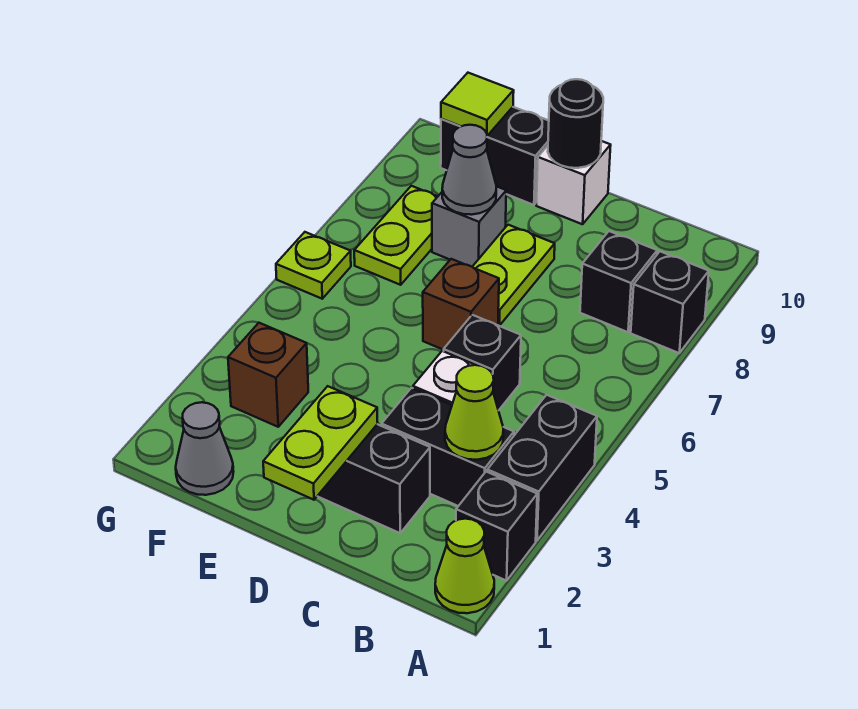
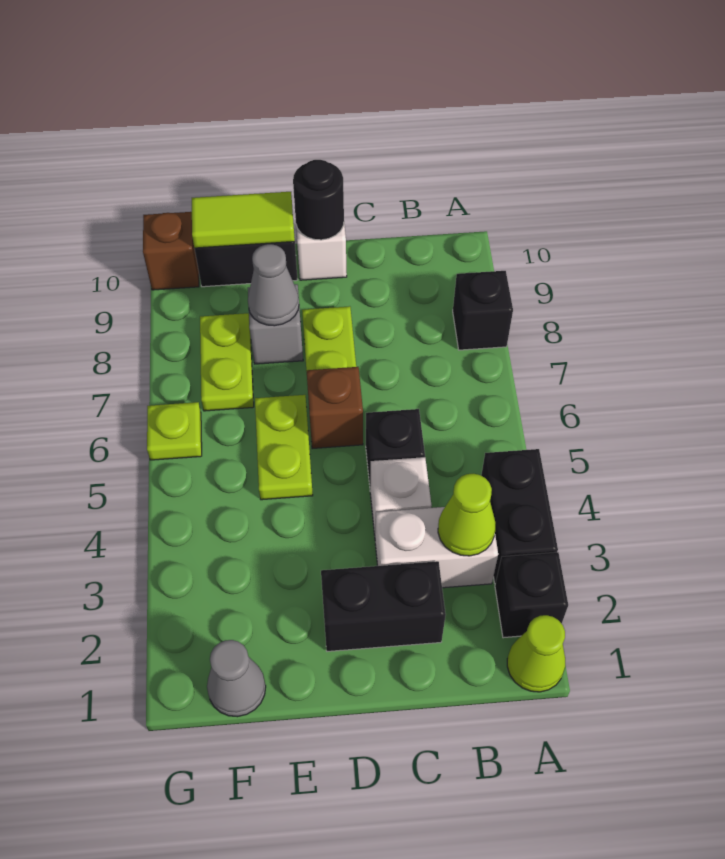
black 1x2 brick [382,388,514,506] -> white 1x2 brick [375,507,498,588]
black 1x1 brick [580,231,657,332] -> none
lime 1x2 plate [263,386,378,500] -> lime 1x2 plate moved to [255,395,313,500]
brown 1x1 brick [228,323,308,427] -> brown 1x1 brick moved to [143,212,199,290]
lime 1x1 tile [441,73,514,136] -> lime 1x2 tile [192,192,295,248]

